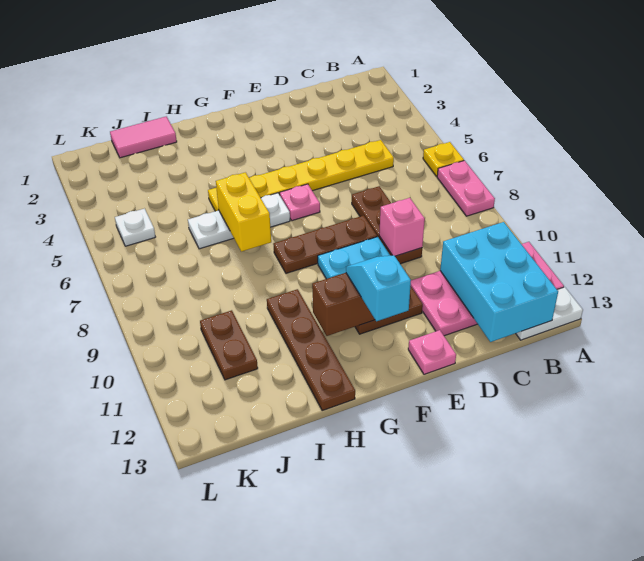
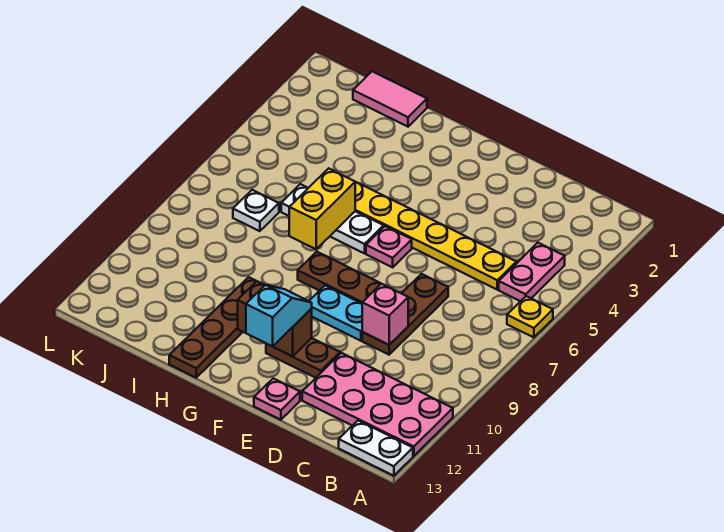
pink 1x2 plate [437,161,495,216] -> pink 1x2 plate moved to [499,243,565,301]
cyan 2x3 brick [440,222,558,342] -> none
brown 1x2 plate [200,310,258,380] -> none
white 1x1 plate [115,209,155,246] -> white 1x1 plate moved to [233,190,279,231]

